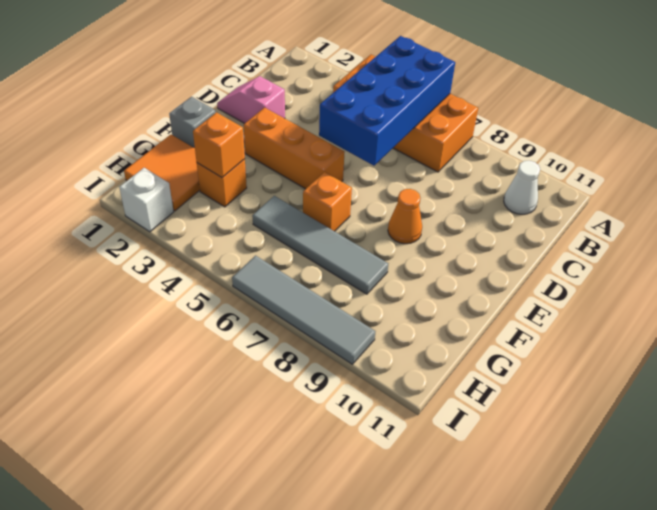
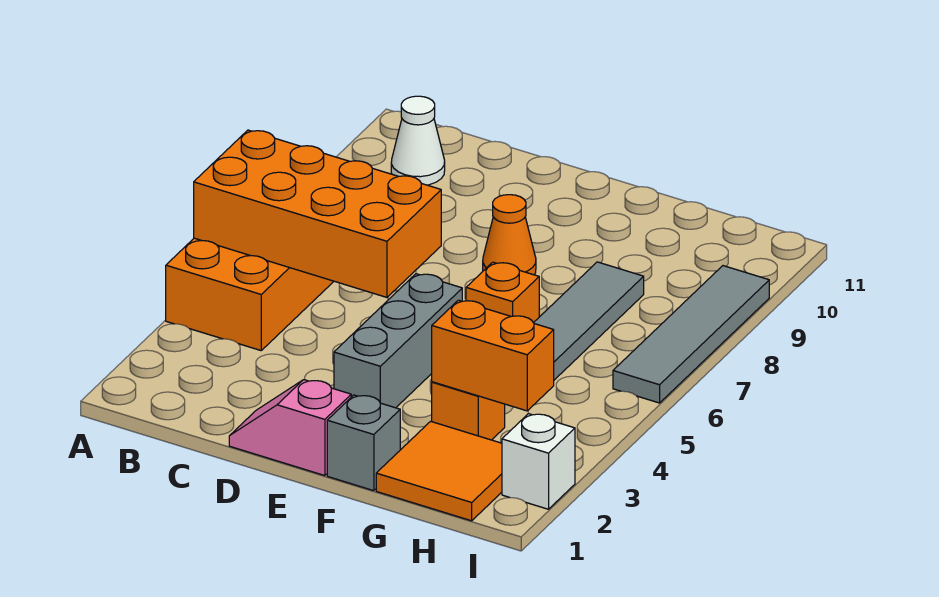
blue 2x4 brick [319,36,455,166] -> orange 2x4 brick [194,130,441,297]
pink 1x2 slope [217,76,285,123] -> pink 1x2 slope turned to [229,380,351,476]
orange 1x3 brick [244,107,345,189] -> grey 1x3 brick [334,274,462,408]
orange 1x1 brick [193,112,245,177] -> orange 1x2 brick [432,300,554,411]

